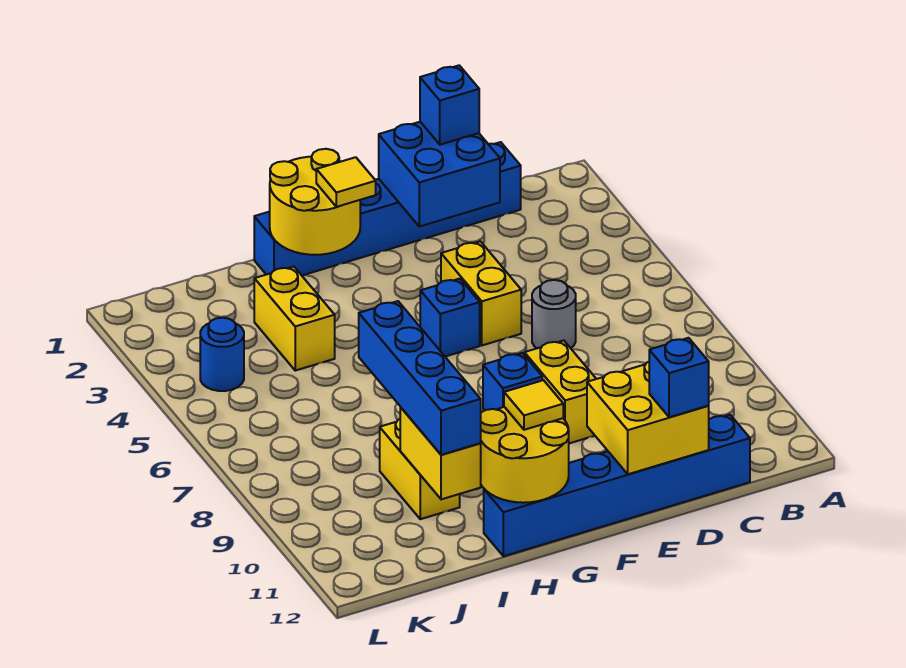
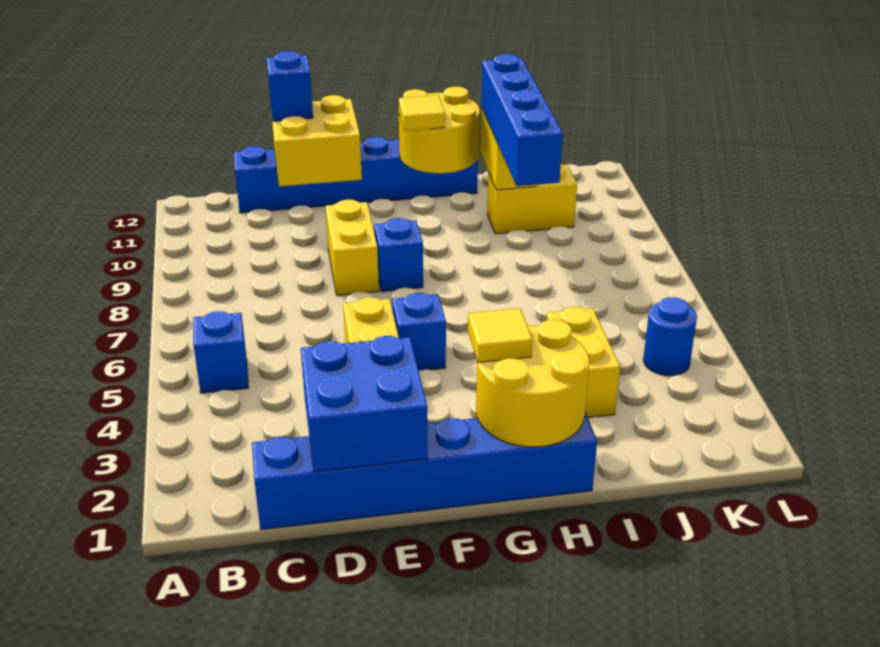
blue 1x1 brick [420,65,479,145] -> blue 1x1 brick moved to [193,311,249,393]
grey 1x1 round brick [532,280,576,348] -> none
yellow 1x2 brick [380,419,460,519] -> yellow 1x2 brick turned to [487,164,577,234]

